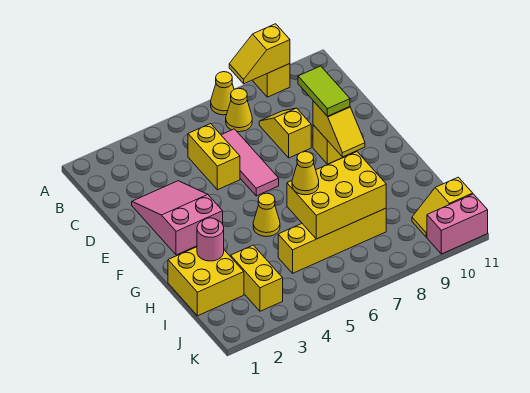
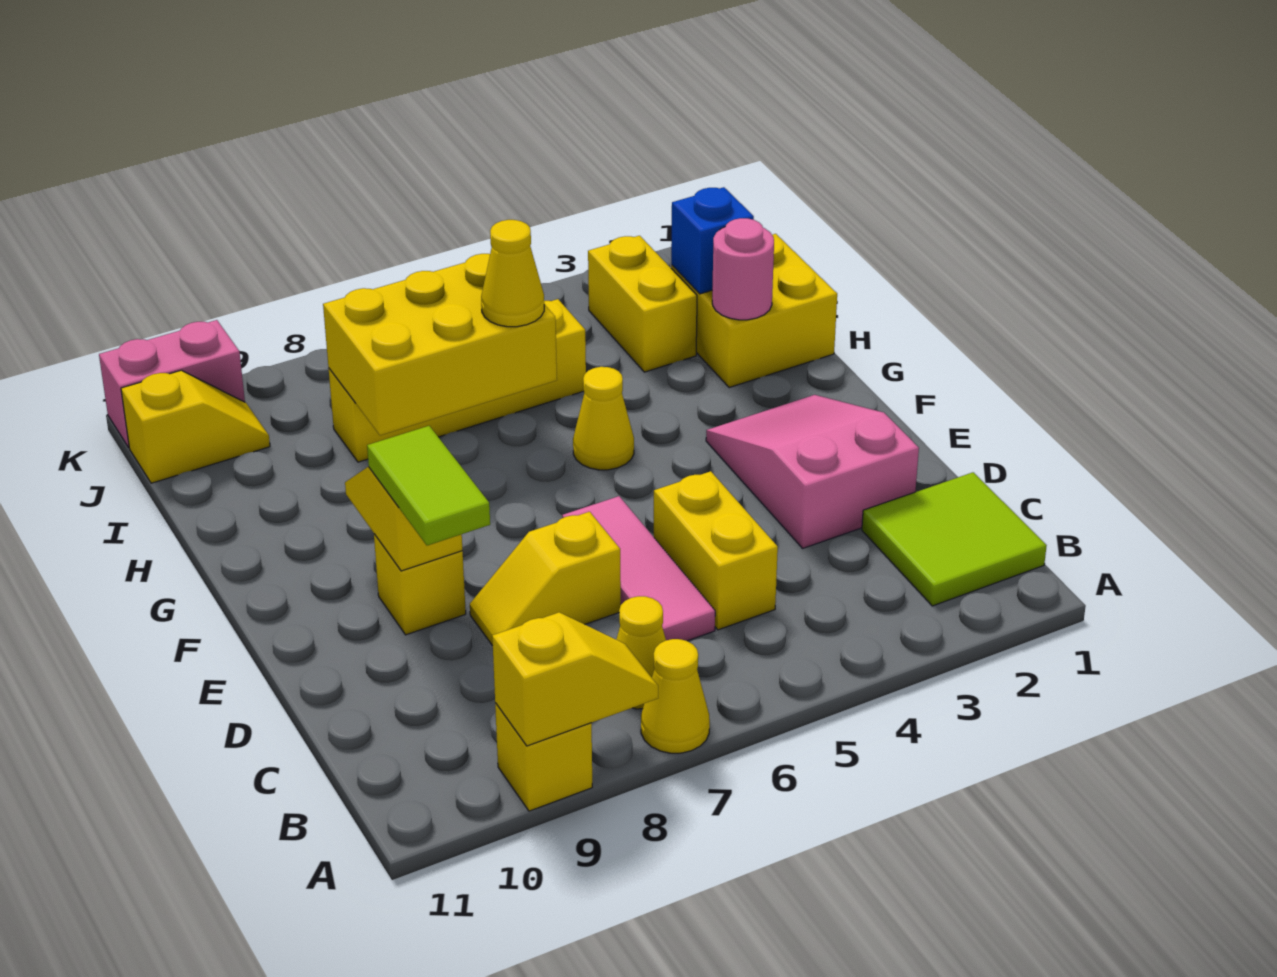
none -> lime 2x2 tile [862,472,1047,606]
yellow 1x2 slope [259,108,311,158] -> yellow 1x2 slope turned to [470,512,621,646]
pink 2x3 slope [132,181,223,255] -> pink 2x3 slope turned to [706,395,919,548]
none -> blue 1x1 brick [671,187,754,294]

